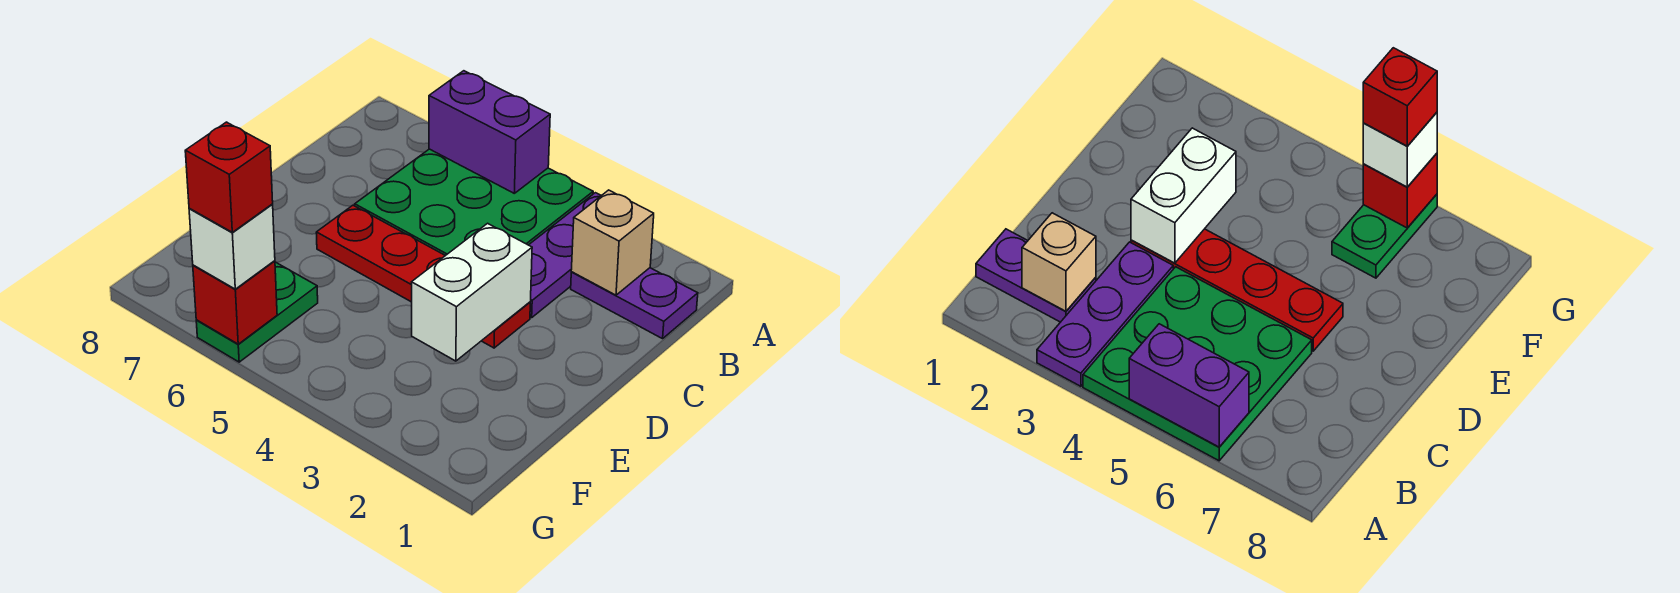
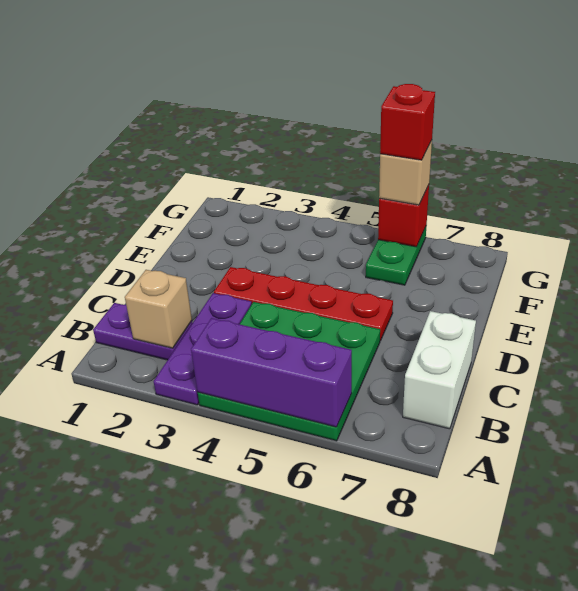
purple 1x2 brick [429,71,550,193] -> purple 1x3 brick [191,318,352,427]
white 1x2 brick [412,223,532,361] -> white 1x2 brick moved to [403,311,476,429]
white 1x1 brick [189,205,275,289] -> tan 1x1 brick [379,140,432,205]

